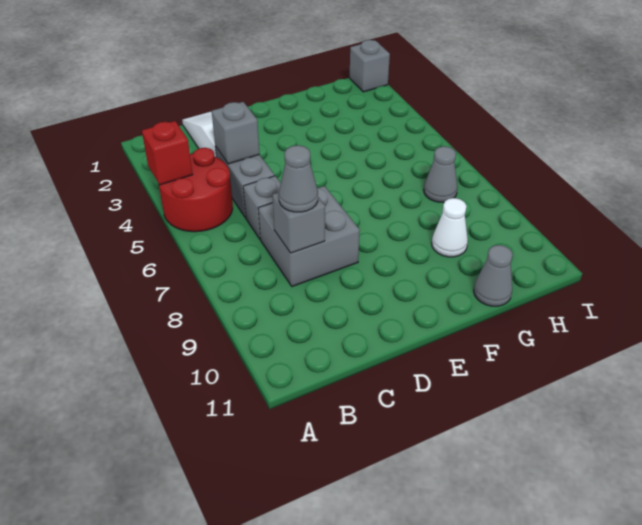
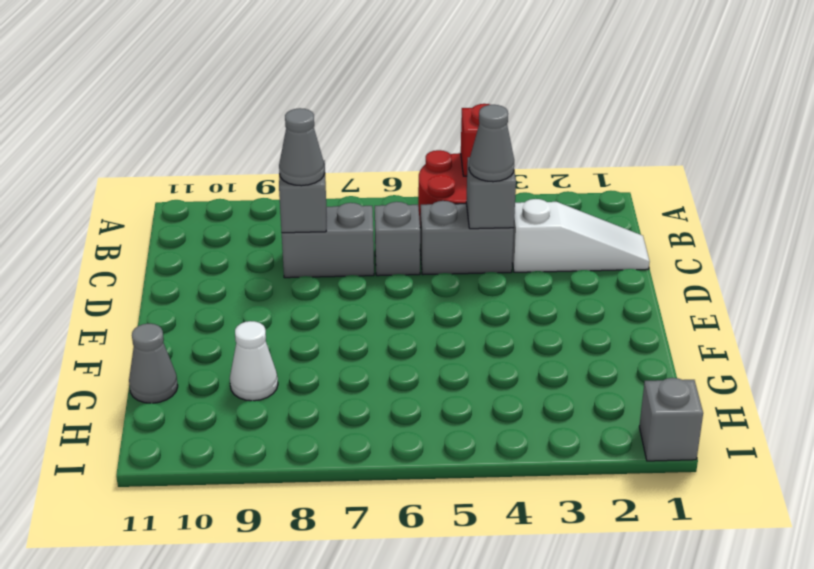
grey 2x2 brick [258,186,360,287] -> grey 1x2 brick [282,203,374,278]
grey 1x1 cone [424,146,457,202] -> grey 1x1 cone moved to [469,105,514,182]

